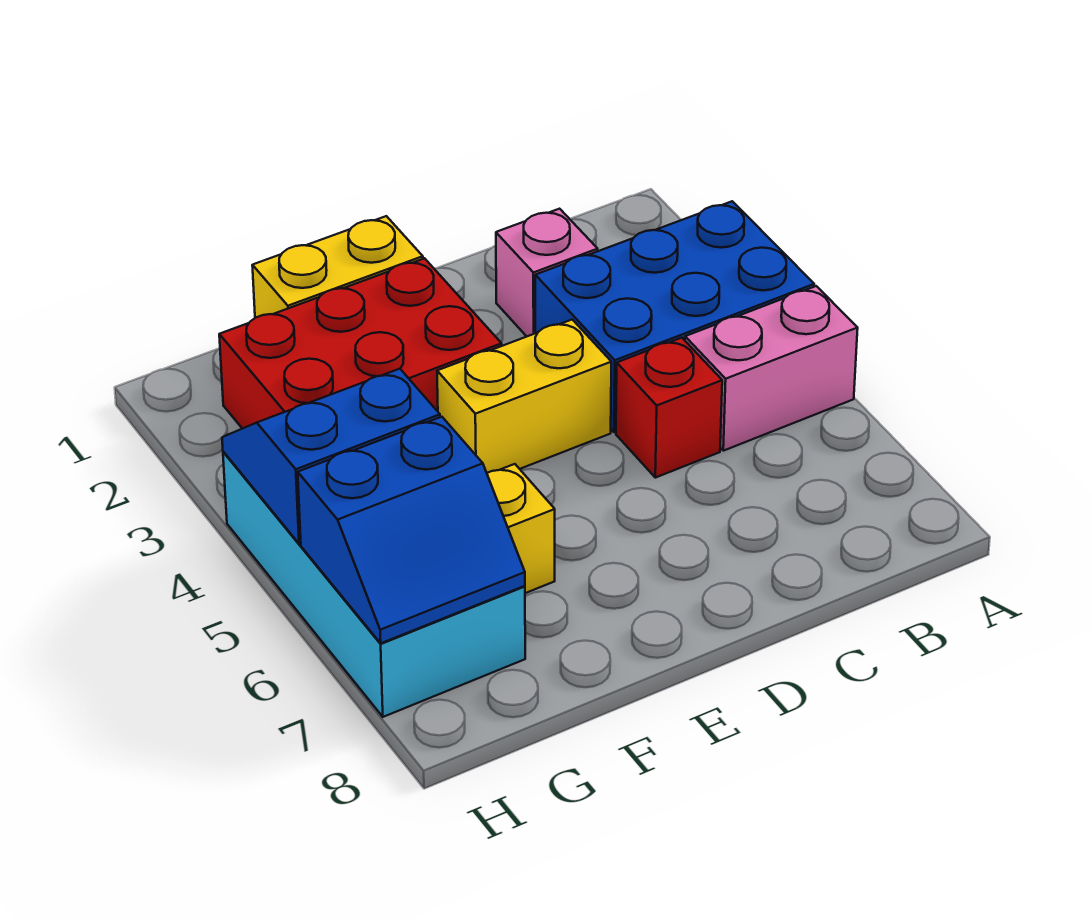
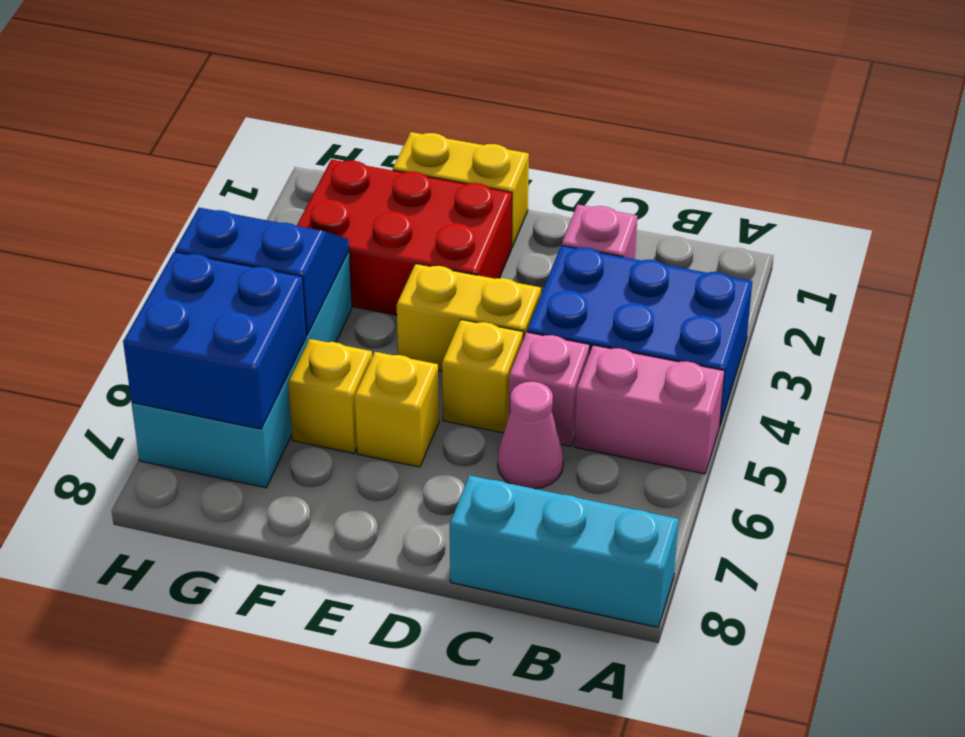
none -> cyan 1x3 brick [450,475,679,627]
red 1x1 brick [616,338,722,478] -> pink 1x1 brick [509,332,590,447]
none -> pink 1x1 cone [498,382,563,489]
none -> yellow 1x1 brick [442,320,523,433]
none -> yellow 1x1 brick [355,352,439,467]
blue 2x2 slope [298,417,525,643] -> blue 2x2 brick [123,252,306,429]

